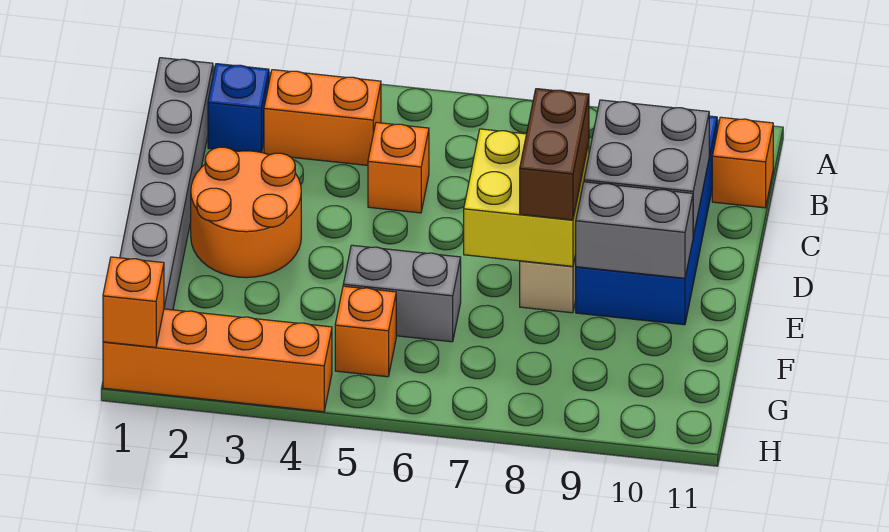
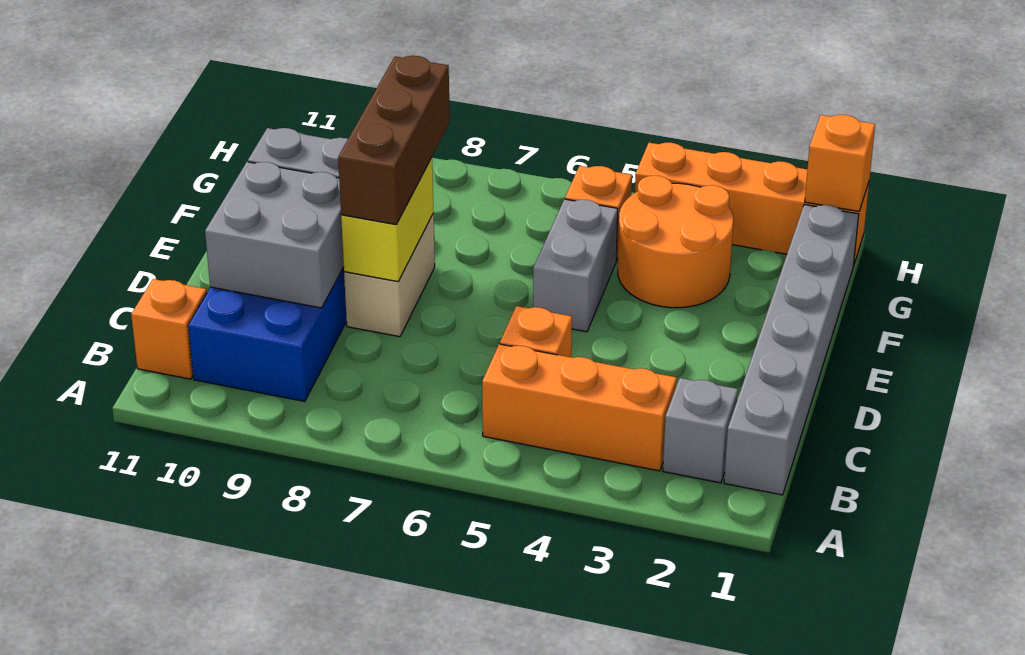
blue 1x1 brick [208,64,269,152] -> grey 1x1 brick [663,378,738,483]
orange 1x2 brick [264,70,381,165] -> orange 1x3 brick [482,344,677,471]
orange 2x2 round brick [191,147,301,278] -> orange 2x2 round brick moved to [618,176,733,308]
yellow 2x2 brick [464,129,589,266] -> yellow 1x2 brick [341,158,434,282]
brown 1x2 brick [520,89,589,220] -> brown 1x3 brick [338,56,450,225]
grey 1x2 brick [343,245,461,342] -> grey 1x2 brick turned to [533,199,618,332]

